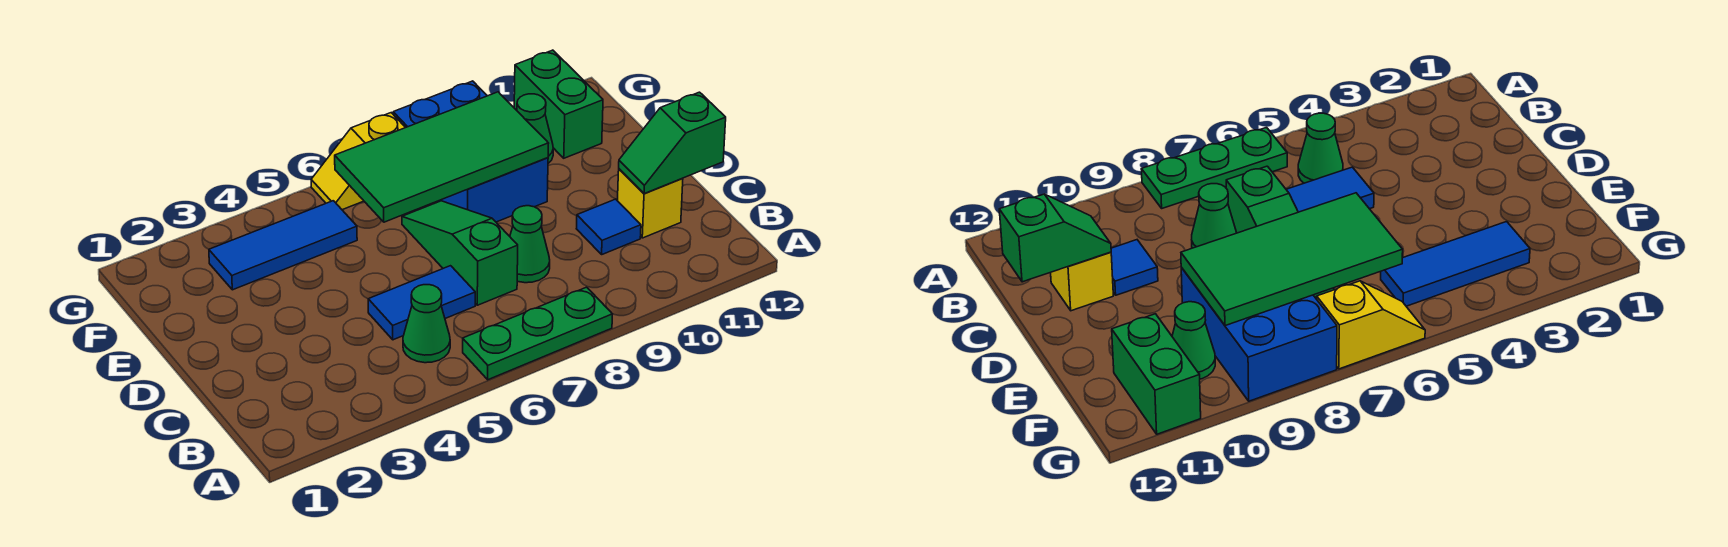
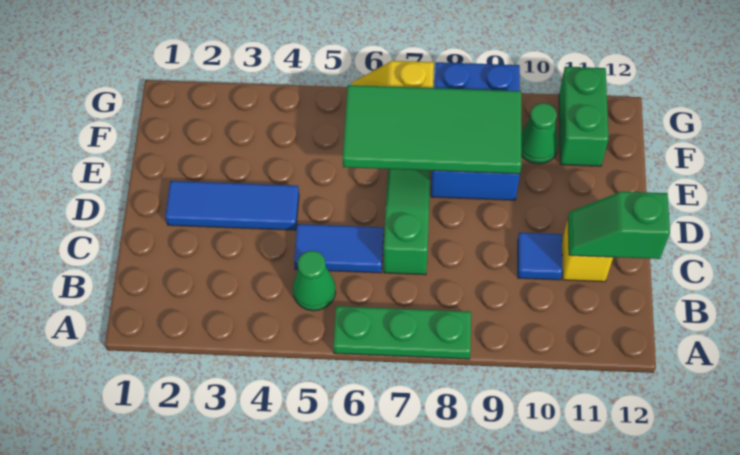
green 1x1 cone [510,206,550,283] -> none
blue 1x3 tile [209,201,357,290] -> blue 1x3 tile moved to [165,181,299,230]

